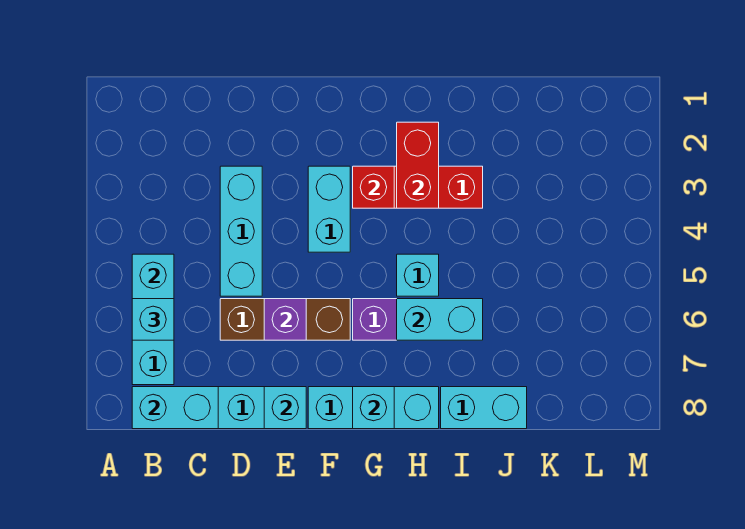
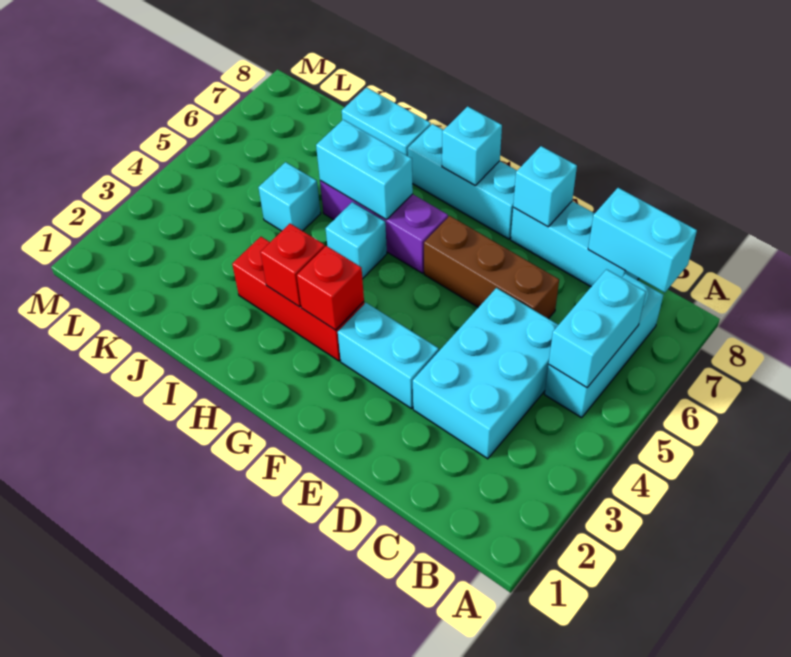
cyan 1x1 brick [132,299,174,340] -> cyan 1x1 brick moved to [258,162,321,231]
cyan 1x3 brick [220,166,262,296] -> cyan 2x3 brick [413,288,558,459]
purple 1x1 brick [264,299,306,340] -> none
cyan 1x2 brick [308,166,350,252] -> cyan 1x2 brick turned to [338,303,439,409]
red 1x2 brick [397,122,439,208] -> red 1x1 brick [261,224,325,307]

